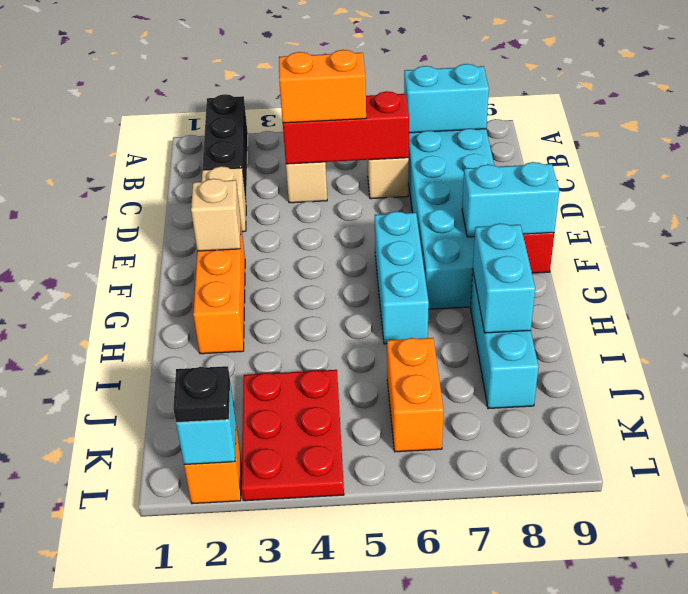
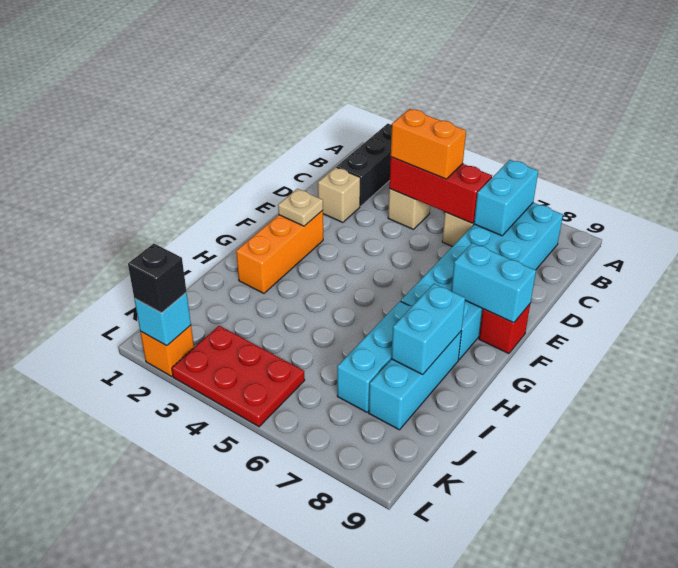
cyan 1x2 brick [404,64,489,133] -> cyan 1x2 brick turned to [474,160,538,236]
tan 1x1 brick [191,179,241,251] -> tan 1x1 plate [278,189,323,226]
cyan 1x3 brick [375,211,429,344] -> cyan 1x3 brick moved to [337,301,412,412]
red 2x3 plate [241,370,344,501] -> red 2x3 plate turned to [172,326,305,427]
orange 1x2 brick [387,338,444,452] -> none
black 1x1 plate [173,366,230,423] -> black 1x1 brick [128,244,187,313]

